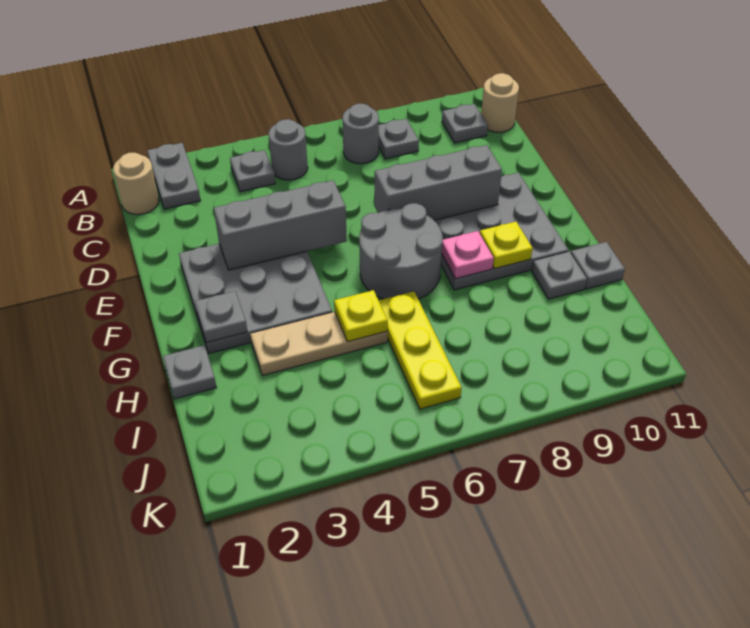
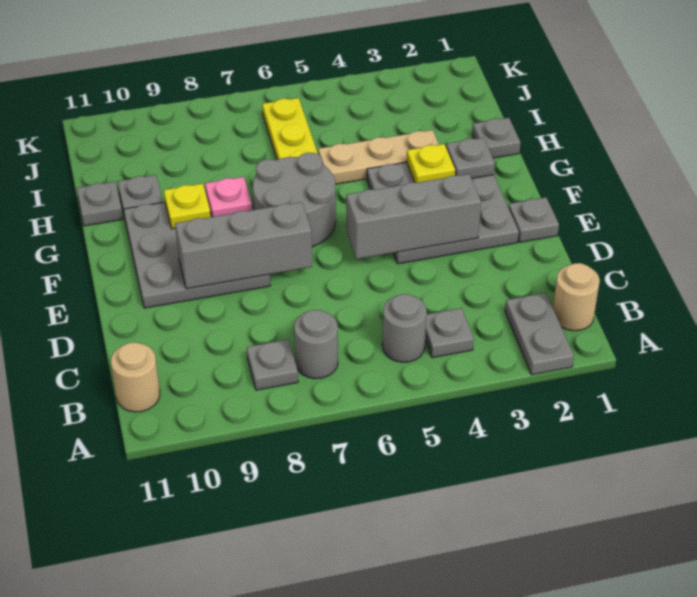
grey 1x1 plate [442,104,488,143] -> grey 1x1 plate moved to [508,197,559,242]
yellow 1x1 plate [334,290,388,342] -> yellow 1x1 plate moved to [406,144,455,183]

